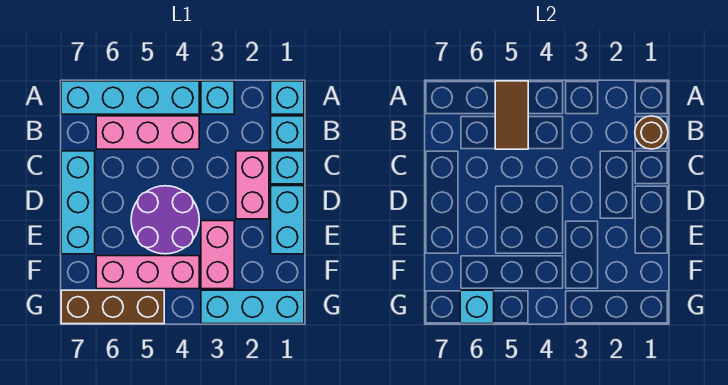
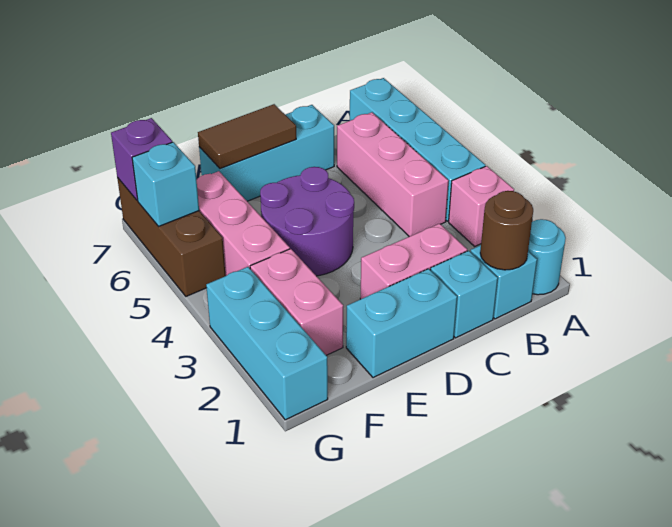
cyan 1x1 brick [271,81,304,114] -> cyan 1x1 round brick [528,219,566,295]
cyan 1x1 brick [201,81,234,114] -> pink 1x1 brick [449,166,514,246]
brown 1x2 tile [495,81,528,149] -> brown 1x2 tile moved to [198,104,296,169]
pink 1x2 brick [201,221,234,289] -> pink 1x2 brick turned to [250,249,343,355]
none -> purple 1x1 brick [111,118,172,200]

